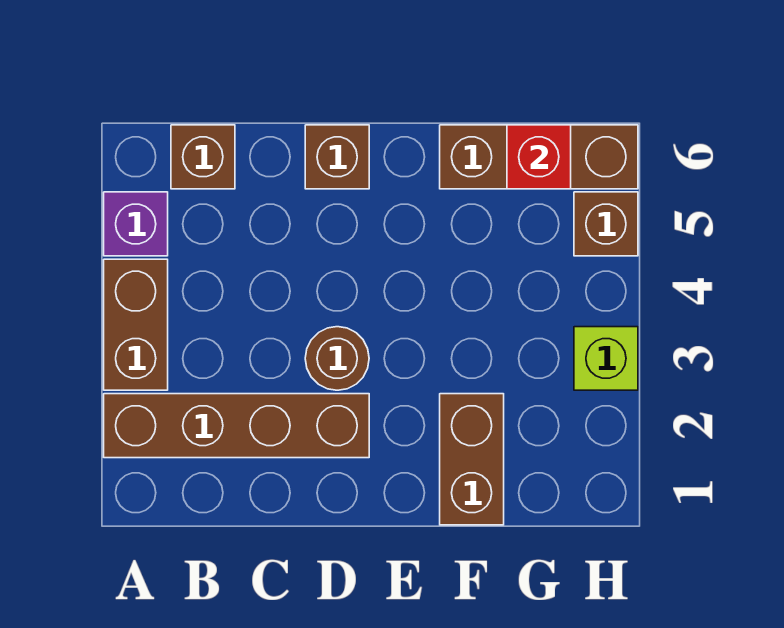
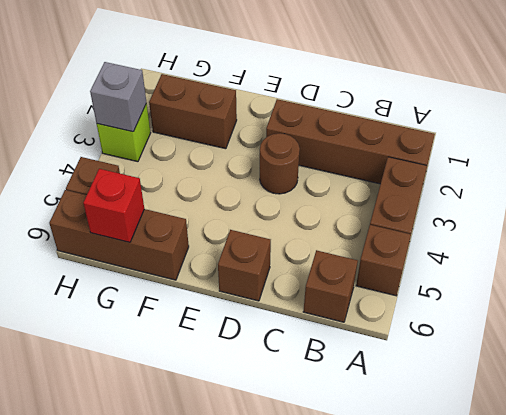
purple 1x1 brick [104,192,168,256] -> brown 1x1 brick [356,225,411,296]
brown 1x2 brick [440,394,504,525] -> brown 1x2 brick turned to [149,74,237,149]
none -> grey 1x1 brick [90,62,146,132]

